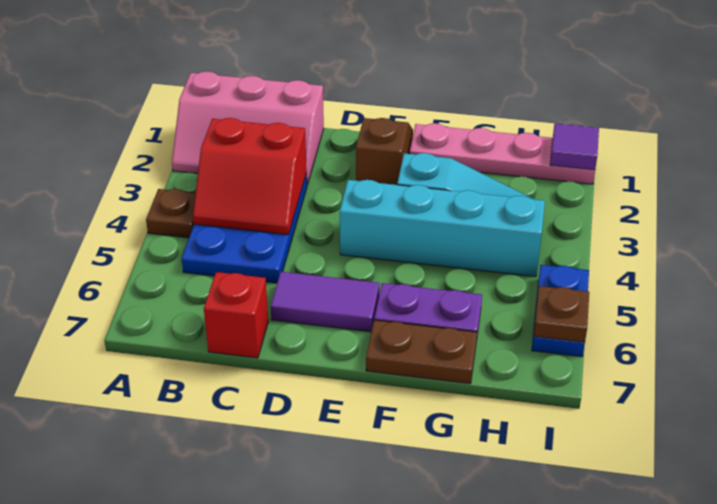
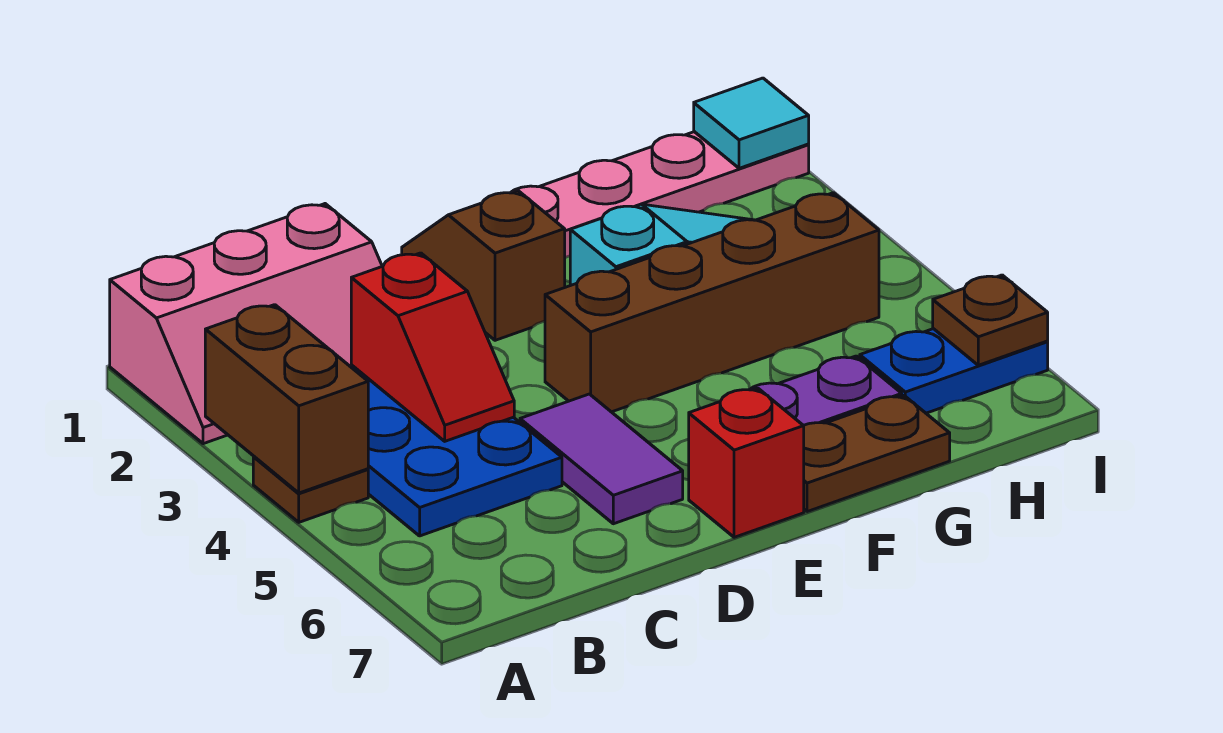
none -> brown 1x2 brick [205,305,368,493]
red 2x2 slope [193,118,307,235] -> red 1x2 slope [351,253,514,441]
red 1x1 brick [204,272,268,358] -> red 1x1 brick moved to [689,388,804,537]
purple 1x2 tile [271,272,379,332] -> purple 1x2 tile turned to [520,394,683,524]
cyan 1x4 brick [340,180,545,277] -> brown 1x4 brick [545,193,879,412]
purple 1x1 tile [550,123,599,170] -> cyan 1x1 tile [694,78,809,168]
blue 1x2 plate [532,265,589,357] -> blue 1x2 plate turned to [860,329,1048,413]

